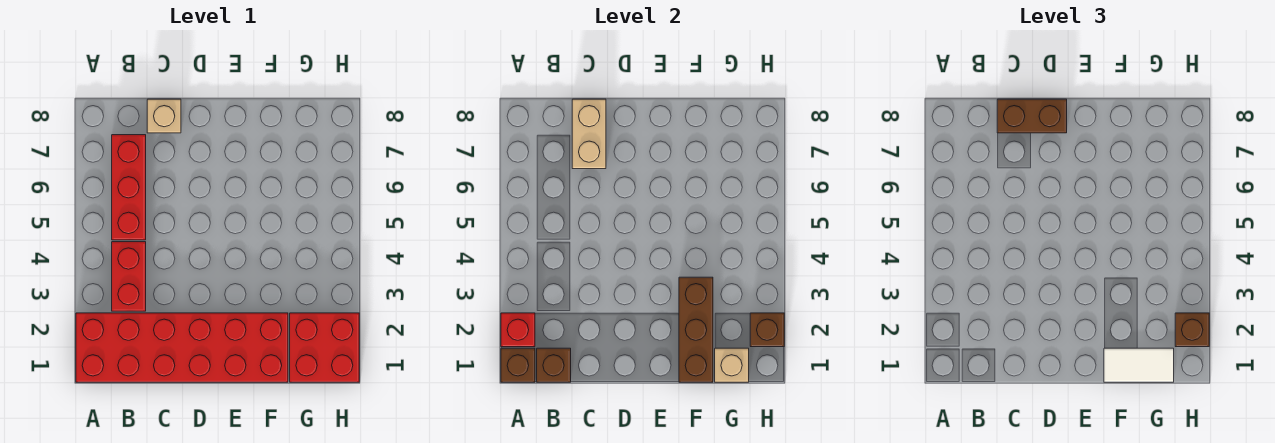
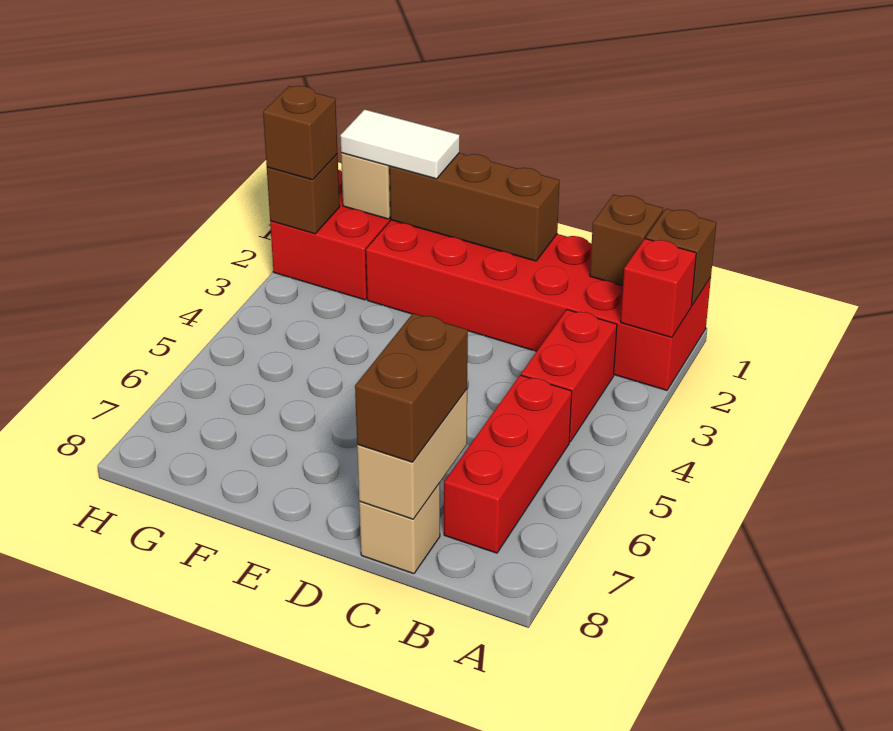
brown 1x2 brick [997,99,1067,133] -> brown 1x2 brick turned to [355,313,468,462]
brown 1x3 brick [679,277,713,382] -> brown 1x3 brick turned to [390,153,560,261]

